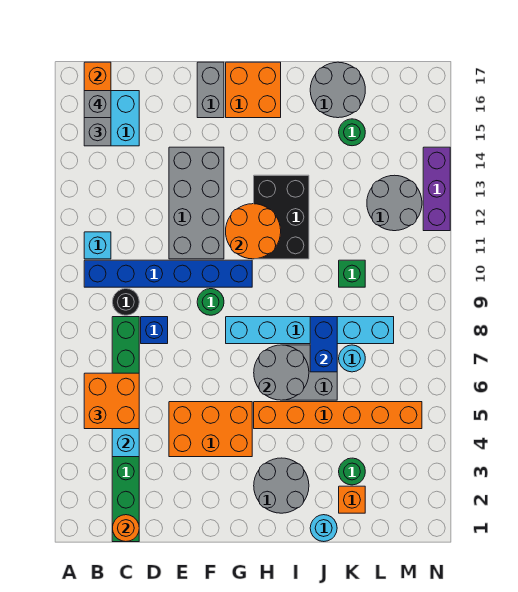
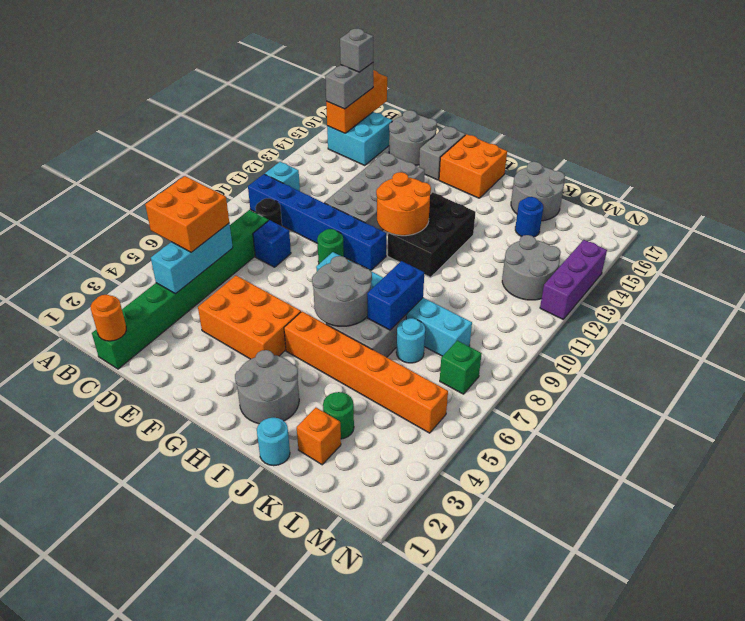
none -> grey 2x2 round brick [389,110,437,166]
green 1x1 brick [339,260,365,287] -> green 1x1 brick moved to [440,341,482,394]
green 1x1 round brick [339,119,365,146] -> blue 1x1 round brick [515,197,543,237]

